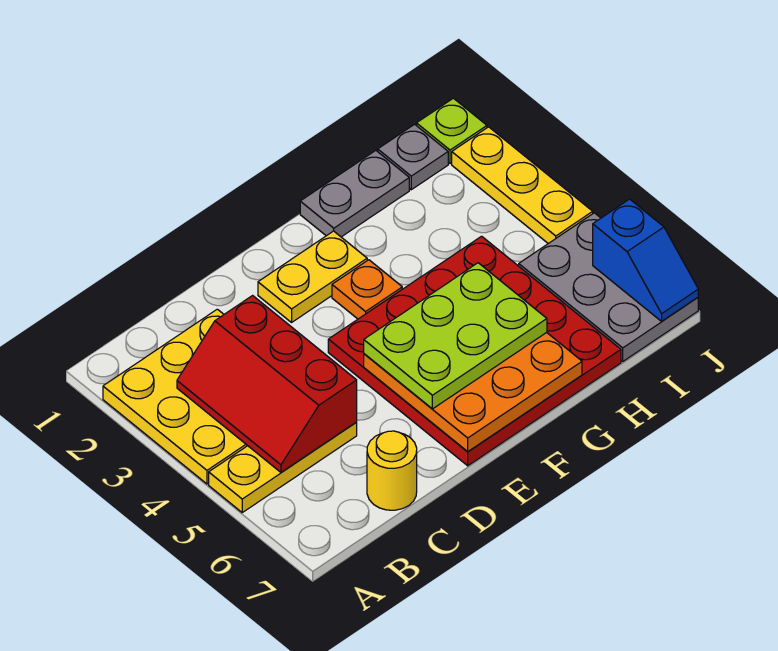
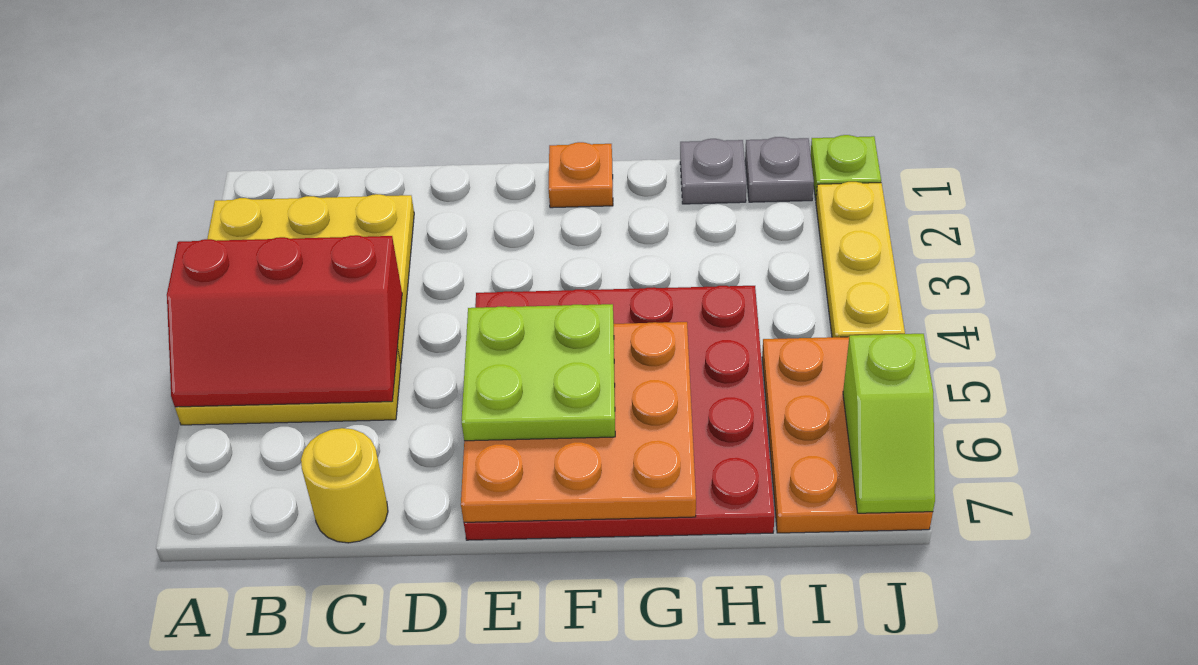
red 2x3 slope [177,296,357,472] -> red 2x3 slope turned to [167,235,402,407]
yellow 1x2 plate [258,231,367,322] -> none
lime 2x3 plate [364,263,547,409] -> lime 2x2 plate [462,304,615,441]
orange 1x1 plate [332,260,402,319] -> orange 1x1 plate moved to [548,142,613,208]
grey 1x2 plate [300,150,409,237] -> grey 1x1 plate [680,139,747,204]
grey 2x3 plate [519,213,698,361] -> orange 2x3 plate [762,337,933,533]
blue 1x2 slope [593,199,698,321] -> lime 1x2 slope [843,334,935,513]

